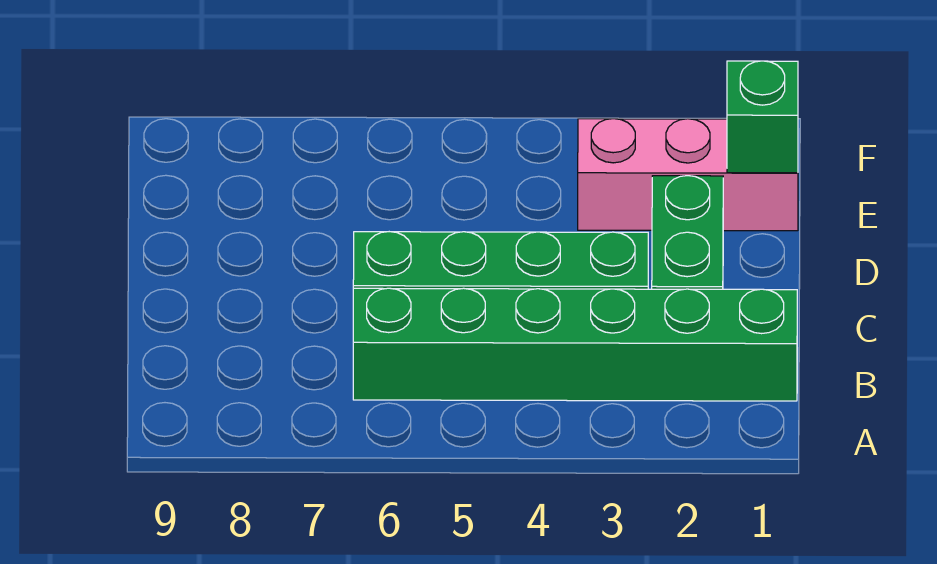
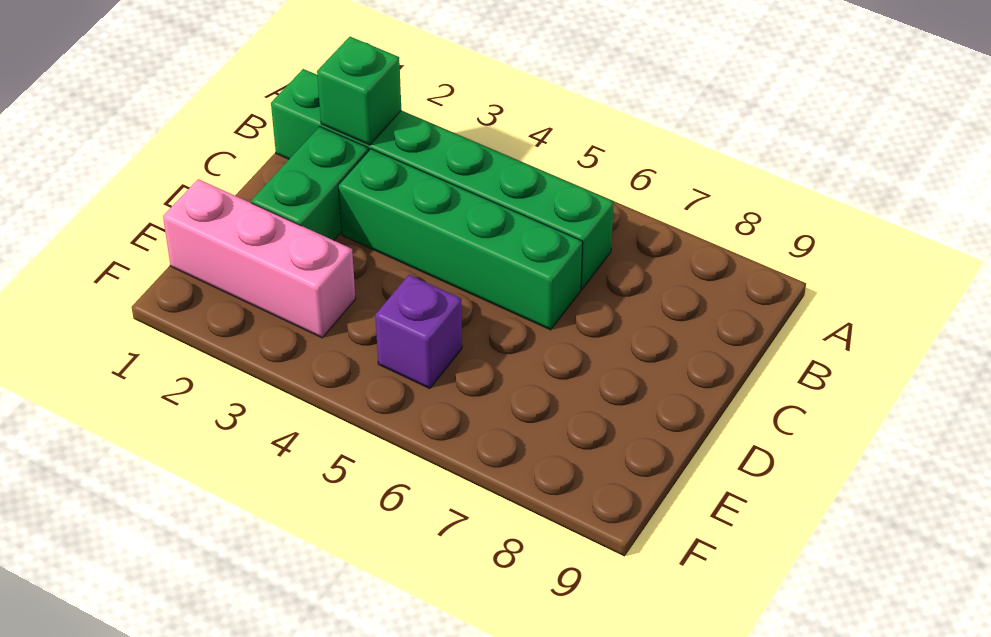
green 1x1 brick [727,61,798,173] -> green 1x1 brick moved to [317,37,401,145]
none -> purple 1x1 brick [375,275,462,389]

